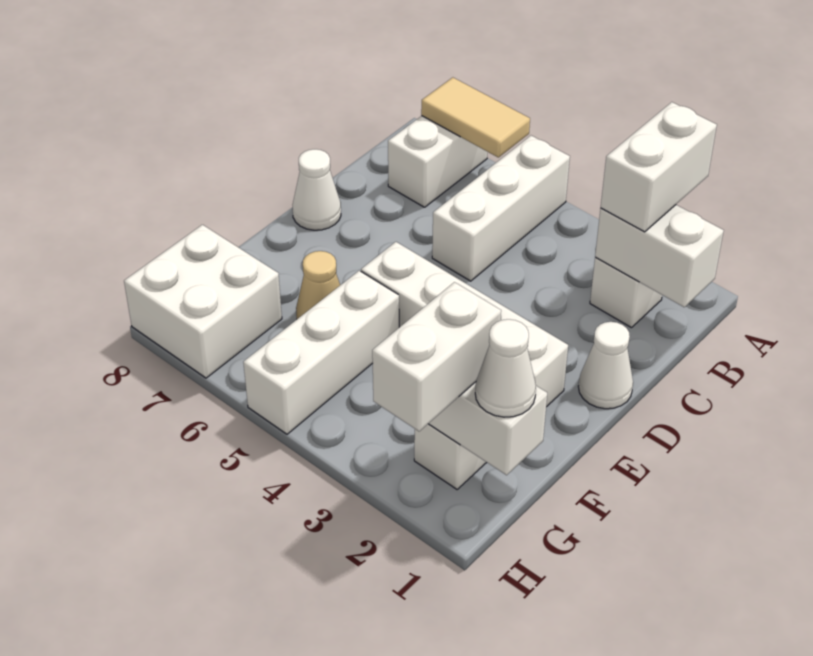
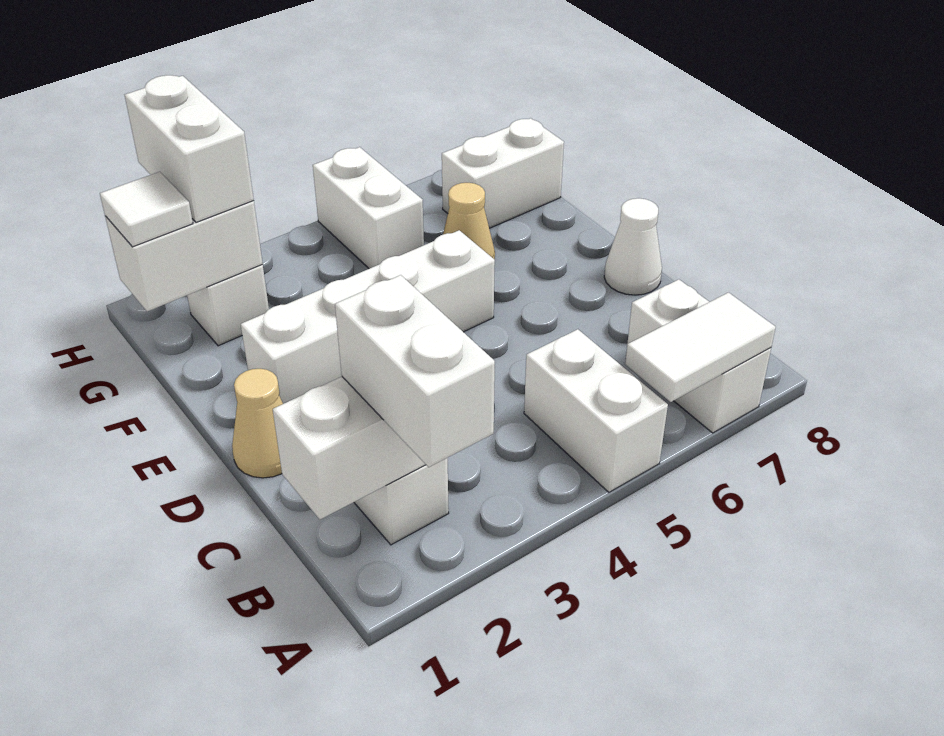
white 1x3 brick [432,136,570,281] -> white 1x2 brick [524,329,668,492]
tan 1x2 tile [421,77,530,157] -> white 1x2 tile [625,293,776,402]
white 1x1 cone [578,322,633,409] -> tan 1x1 cone [232,369,283,478]
white 1x3 brick [243,271,399,434] -> white 1x2 brick [313,147,424,269]
white 1x1 cone [475,319,536,417] -> white 1x1 tile [100,172,193,247]
white 2x2 brick [124,225,282,378] -> white 1x2 brick [442,118,564,228]

